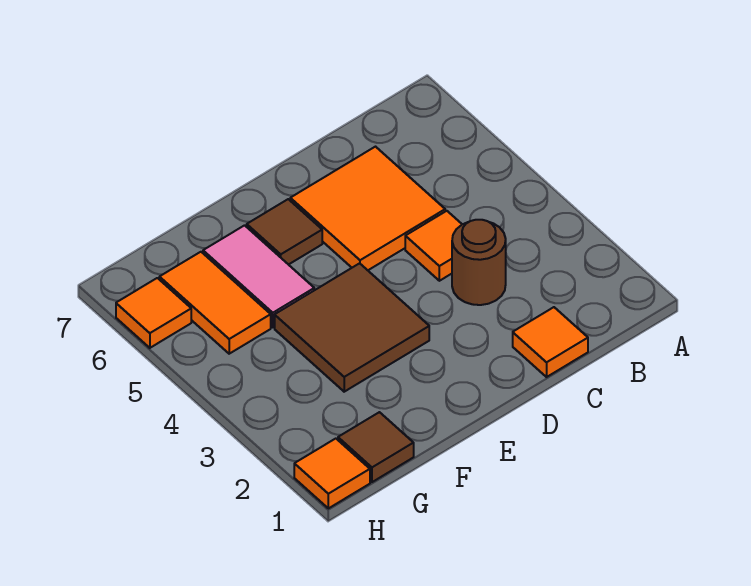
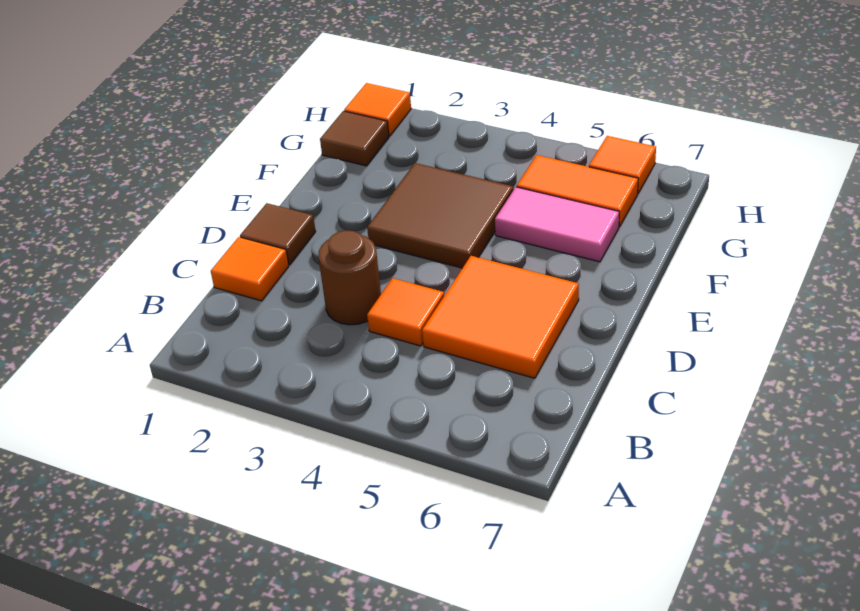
brown 1x1 tile [247,199,322,265] -> brown 1x1 tile moved to [240,203,316,265]

